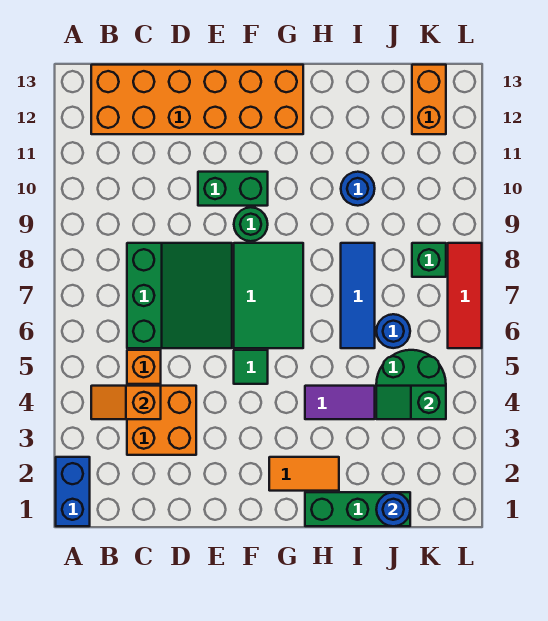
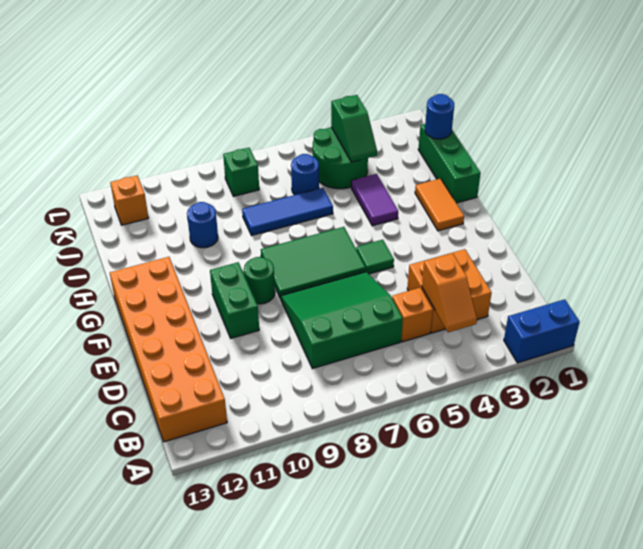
orange 1x2 brick [412,65,446,134] -> orange 1x1 brick [110,176,148,225]
red 1x3 tile [448,243,482,348] -> none

